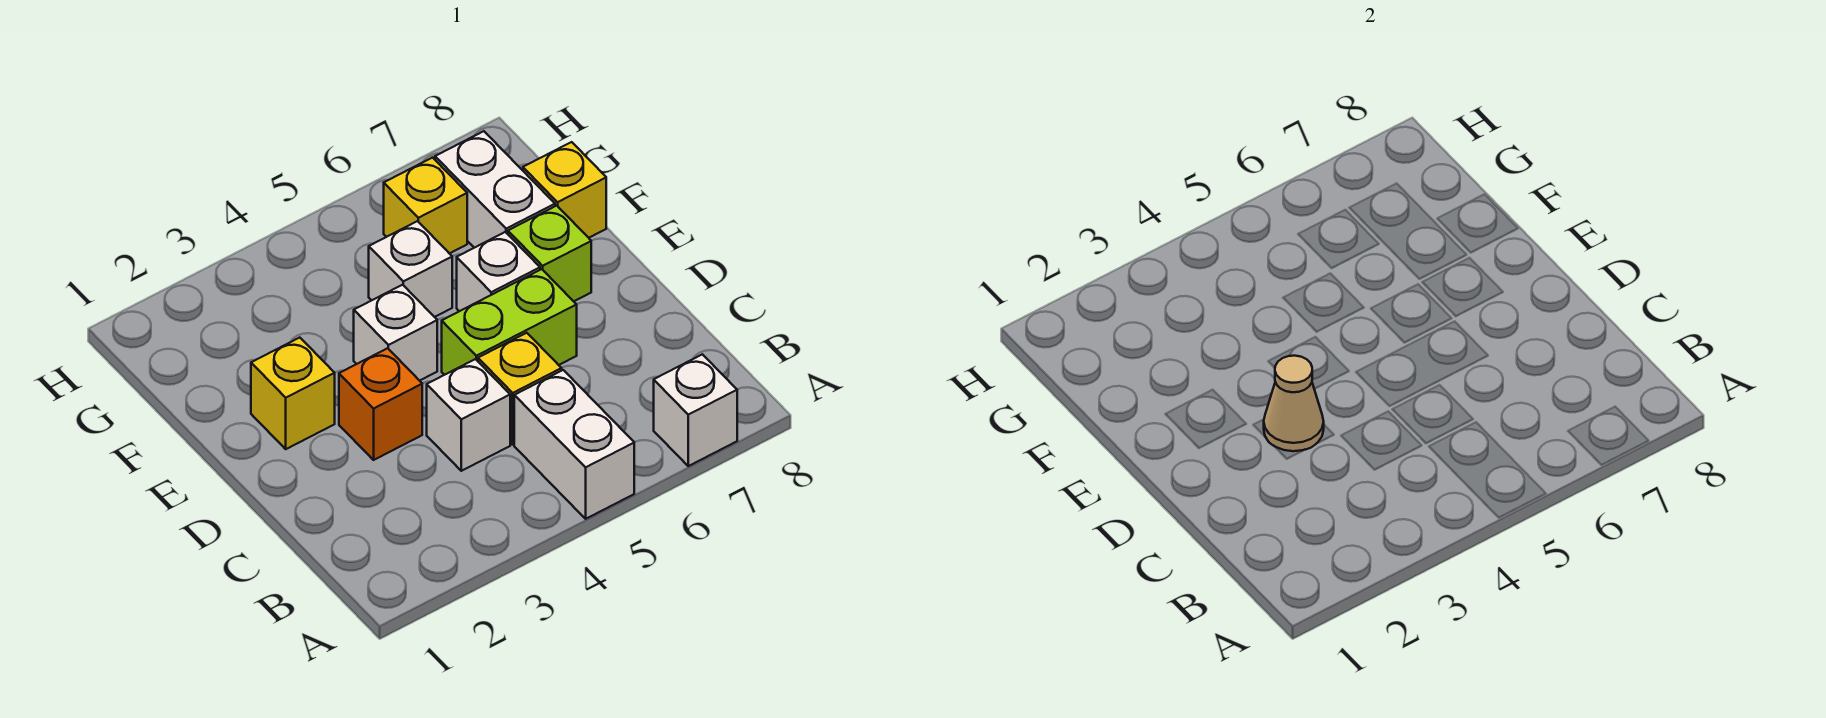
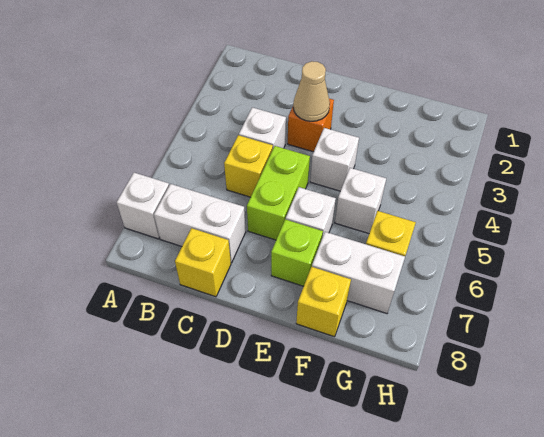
white 1x2 brick [514,370,634,519] -> white 1x2 brick moved to [154,184,246,263]
yellow 1x1 brick [251,338,335,449] -> yellow 1x1 brick moved to [175,228,231,297]

